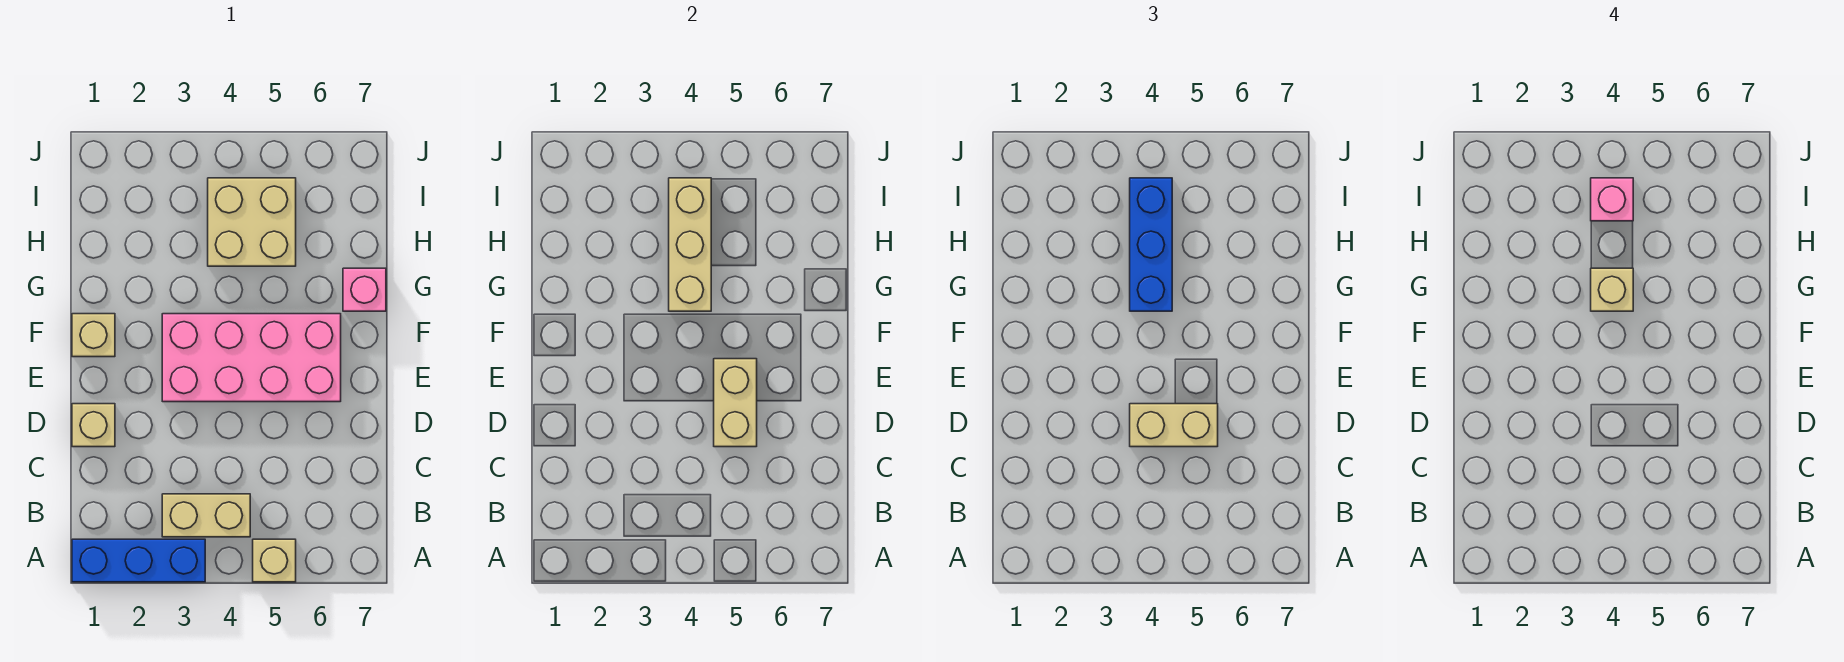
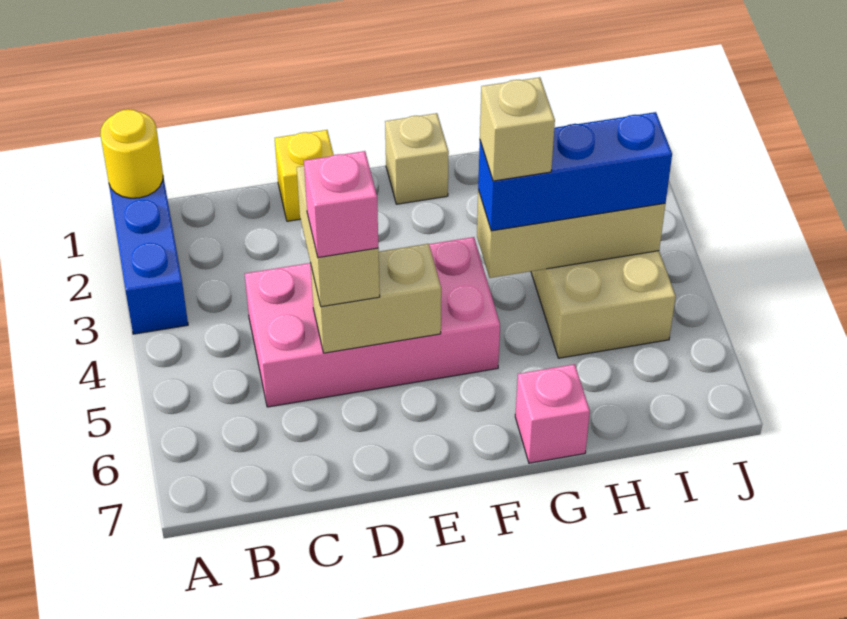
none -> yellow 1x1 round brick [100,109,163,198]
tan 1x1 brick [253,539,296,582] -> none
tan 1x2 brick [162,494,250,537] -> none
tan 1x1 brick [72,404,115,447] -> yellow 1x1 brick [275,130,334,221]
pink 2x4 brick [162,314,341,402] -> pink 2x4 brick turned to [245,237,500,407]
pink 1x1 brick [1591,178,1633,221] -> pink 1x1 brick moved to [304,151,378,258]

